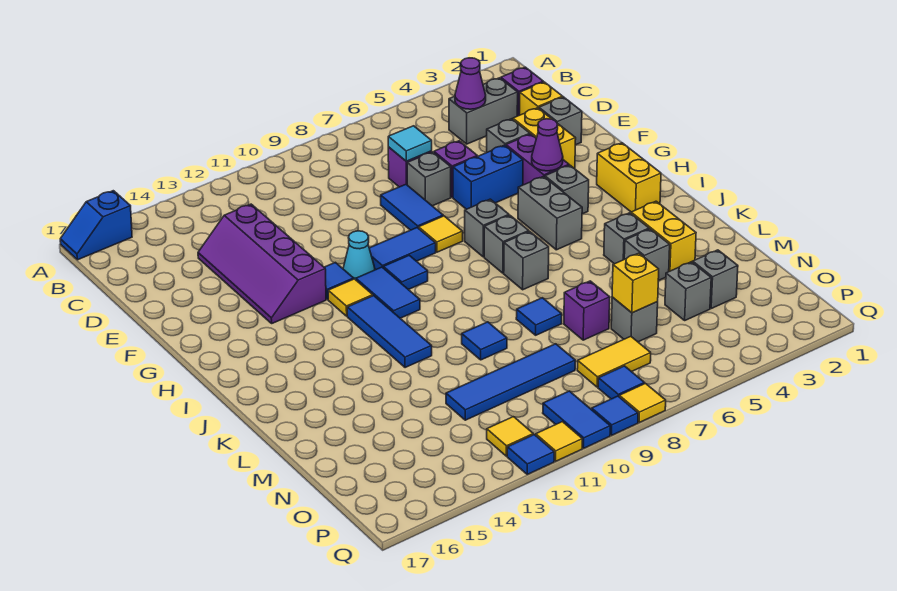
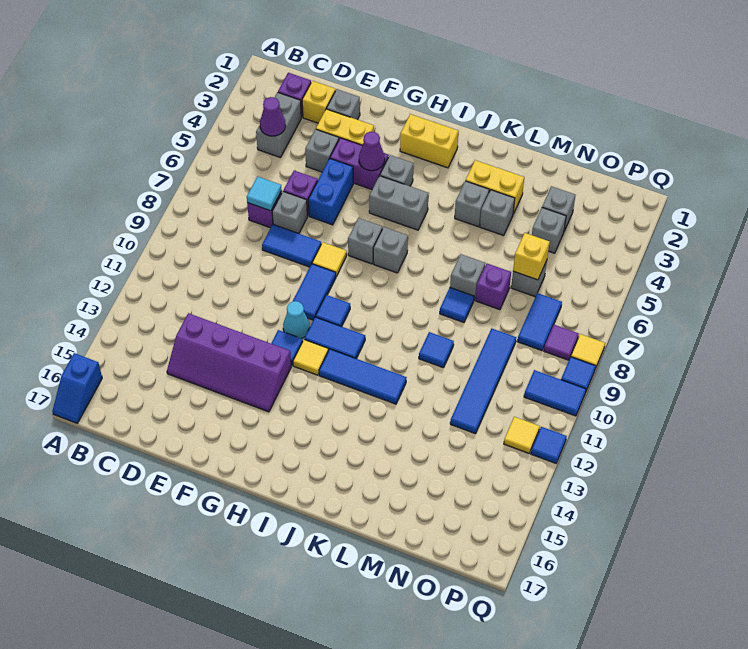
grey 1x1 brick [504,231,549,290] -> grey 1x1 brick moved to [450,254,485,300]
yellow 1x2 tile [577,336,651,387] -> blue 1x2 tile [517,293,562,351]
blue 1x1 tile [598,366,645,399] -> purple 1x1 tile [544,325,579,360]
yellow 1x1 tile [536,422,582,461] -> none

